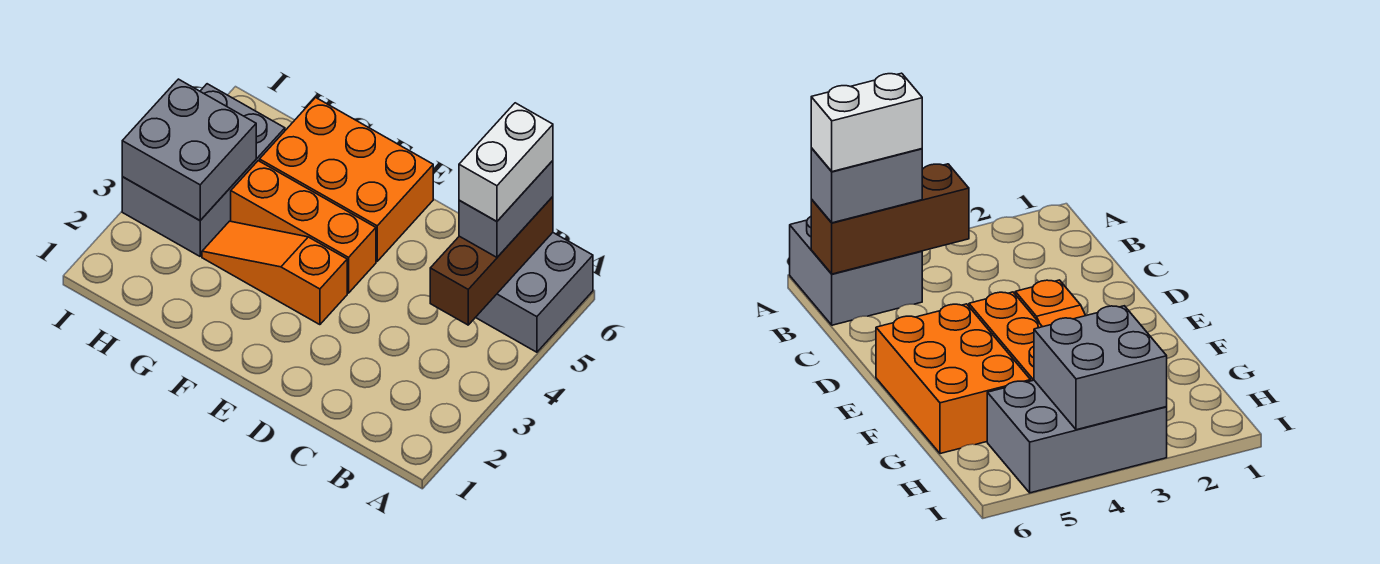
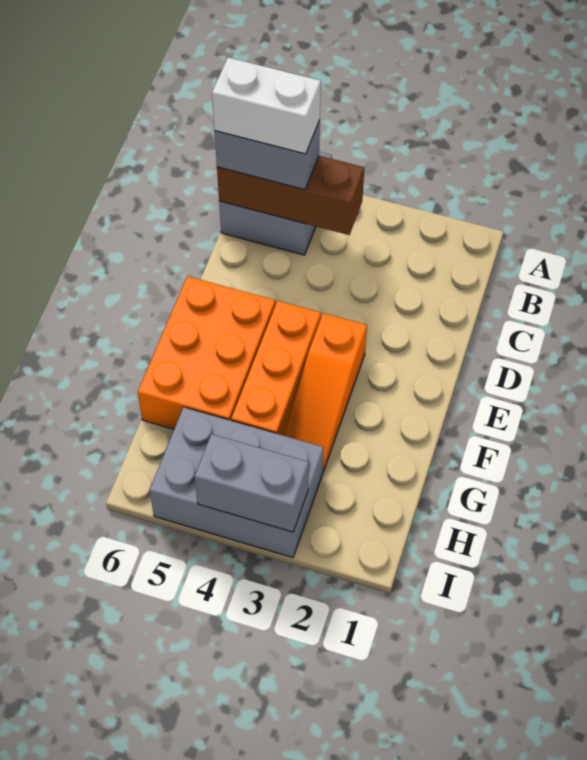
grey 2x2 brick [122,79,256,220] -> grey 1x2 brick [195,434,309,532]

